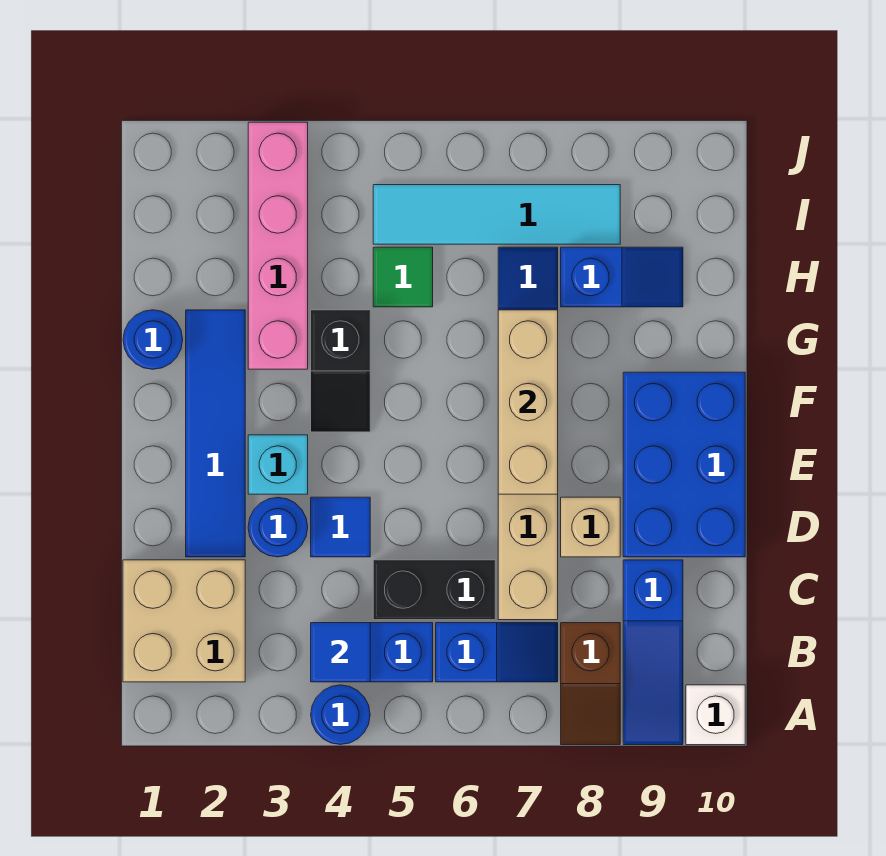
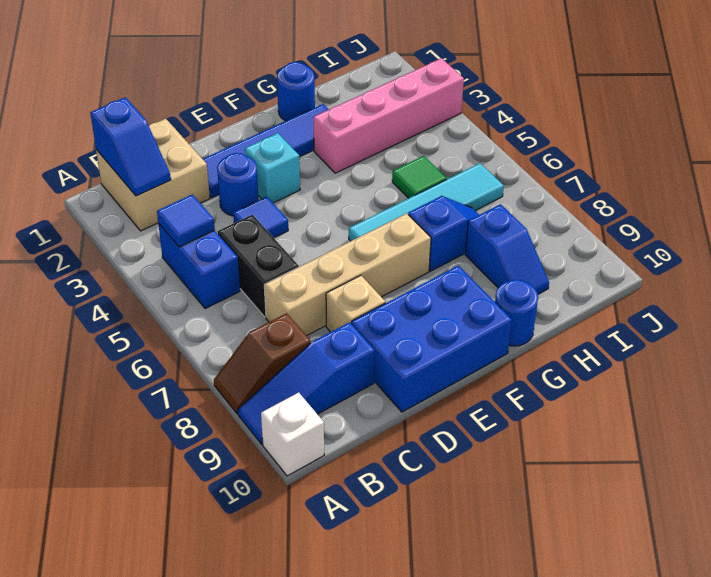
blue 1x1 round brick [311,685,370,745] -> blue 1x1 round brick moved to [495,280,538,346]
blue 1x2 slope [436,623,558,682] -> blue 1x2 slope moved to [90,97,171,196]
tan 1x3 brick [498,310,558,494] -> none
black 1x2 slope [311,310,370,432] -> none
cyan 1x4 tile [373,185,620,244] -> cyan 1x4 tile turned to [349,163,504,241]

